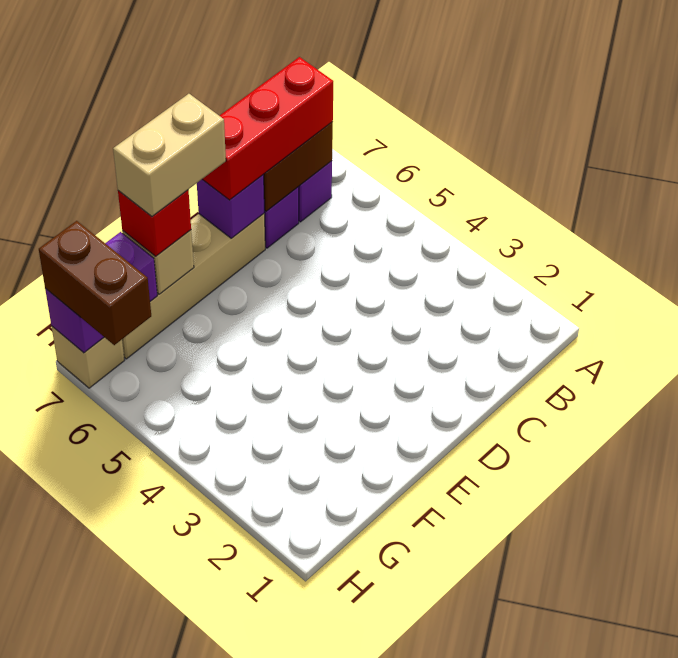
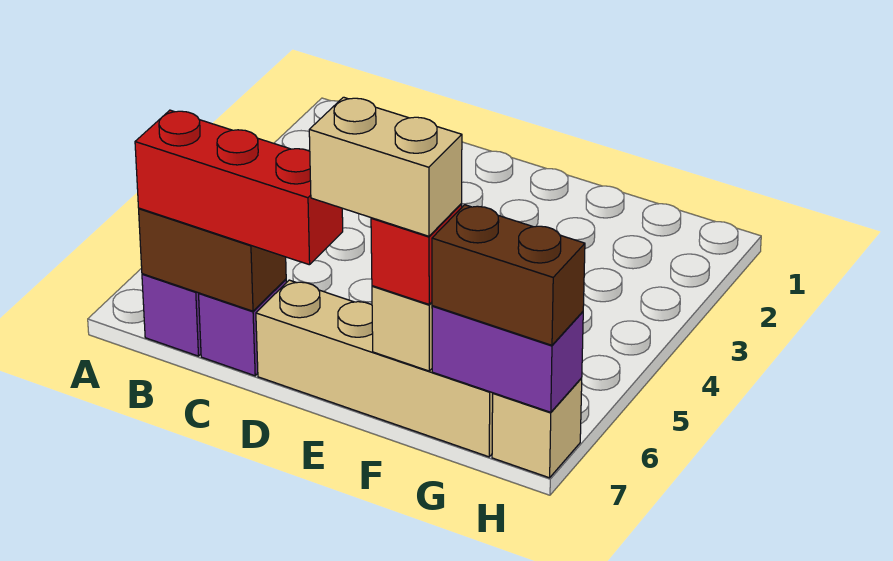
purple 1x1 brick [197,175,264,238] -> none
brown 1x2 brick [39,221,151,345] -> brown 1x2 brick turned to [432,205,585,345]

